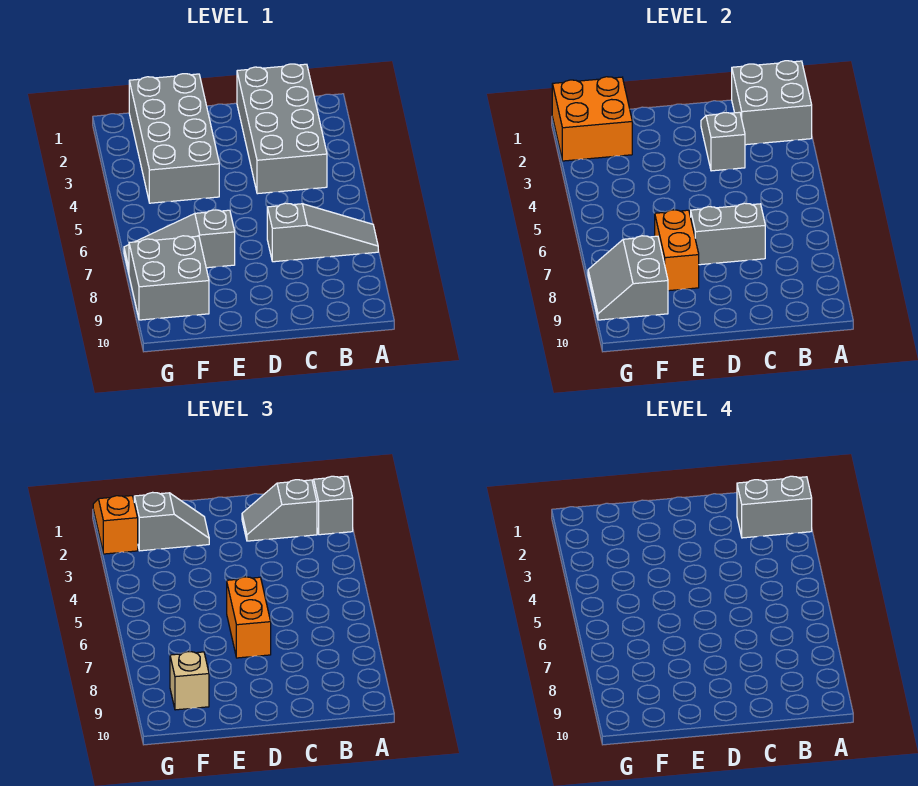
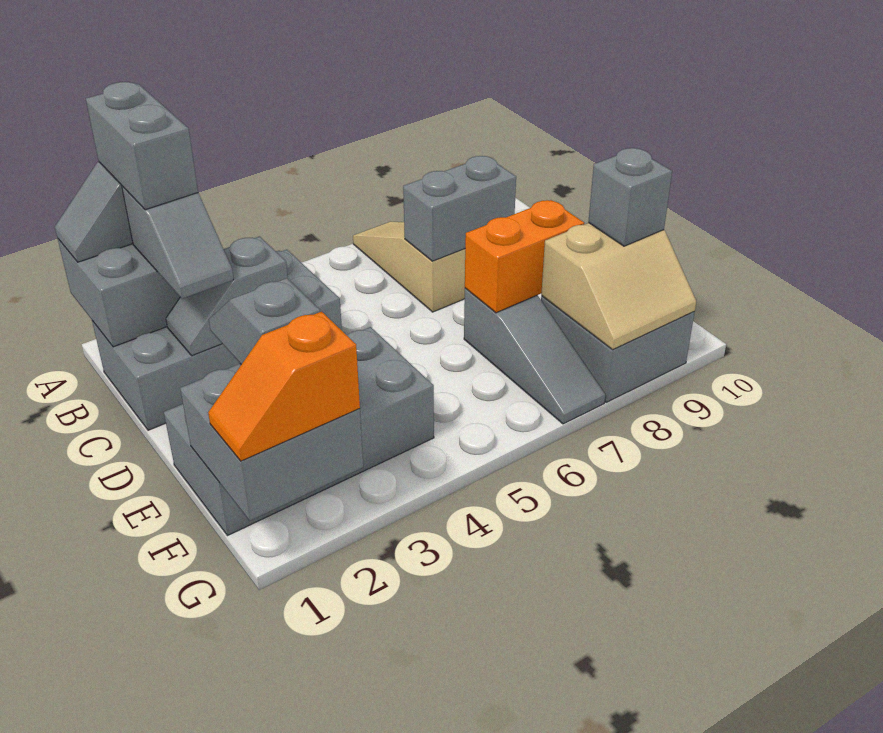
grey 1x3 slope [267,203,378,262] -> tan 1x3 slope [353,222,465,312]
grey 1x2 brick [691,203,765,265] -> grey 1x2 brick turned to [403,156,516,261]
orange 1x2 brick [227,577,271,658] -> none
orange 2x2 brick [552,77,632,161] -> grey 2x2 brick [180,364,363,521]
grey 2x2 slope [588,236,668,320] -> tan 2x2 slope [541,223,696,350]
tan 1x1 brick [170,652,209,710] -> grey 1x1 brick [588,148,672,246]

